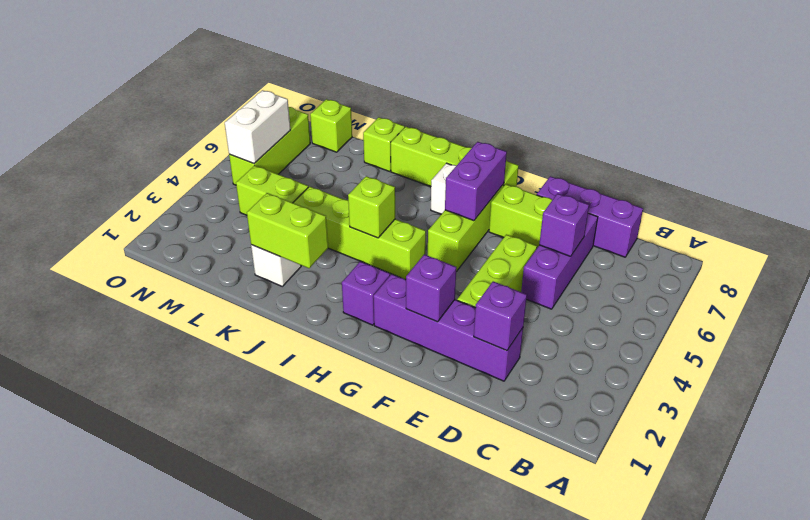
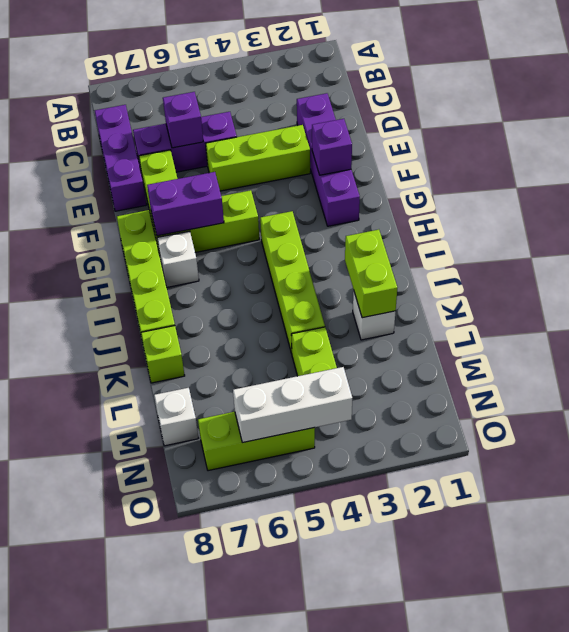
purple 1x1 brick [474,281,527,351] -> none
purple 1x1 brick [342,261,390,325] -> none
lime 1x1 brick [348,176,395,238] -> none
lime 1x1 brick [310,99,352,152] -> white 1x1 brick [154,388,198,446]
white 1x2 brick [225,90,290,163] -> white 1x3 brick [233,367,352,442]

